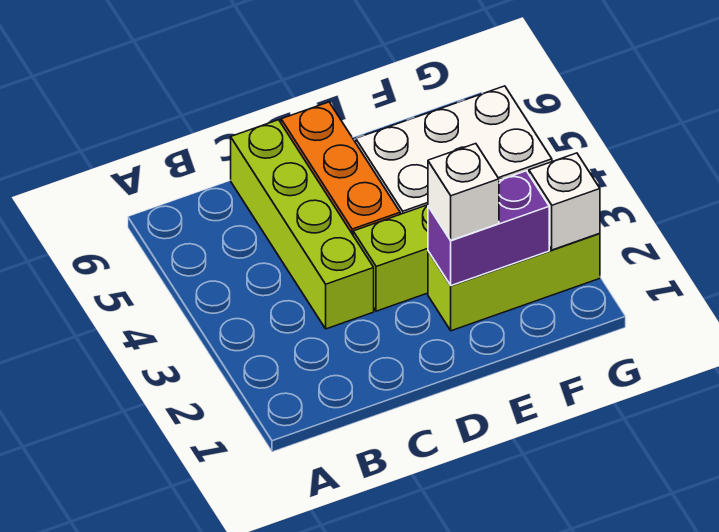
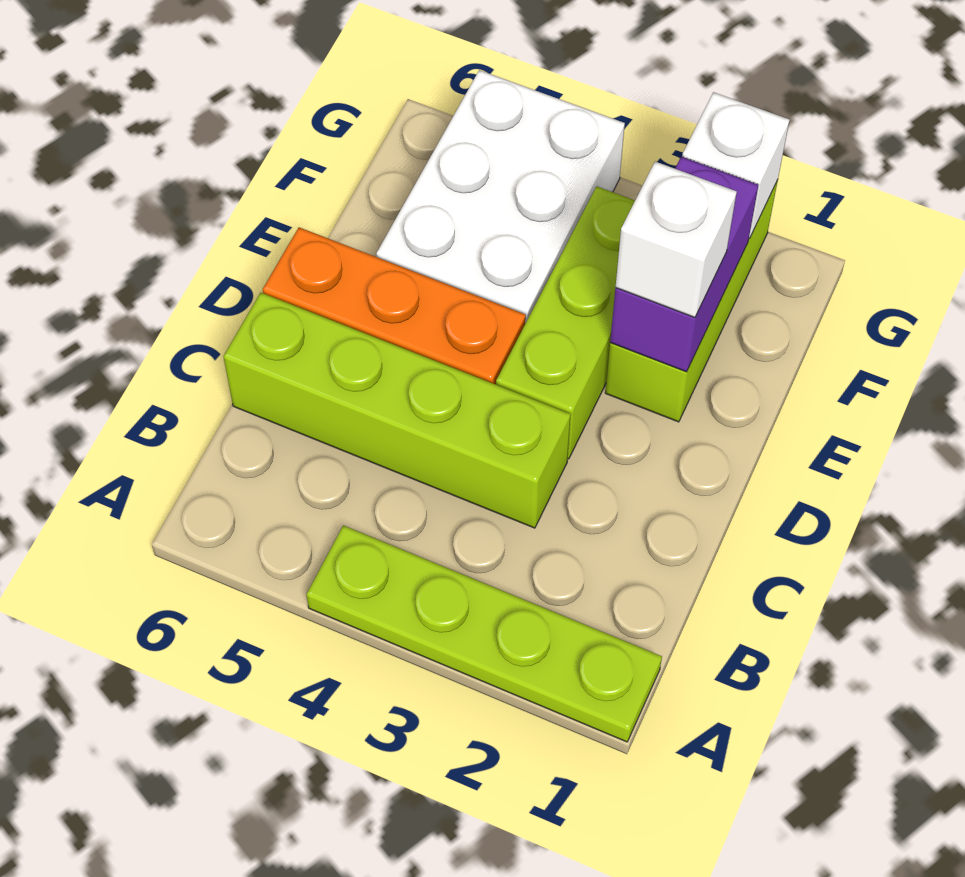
none -> lime 1x4 plate [306,525,662,742]

